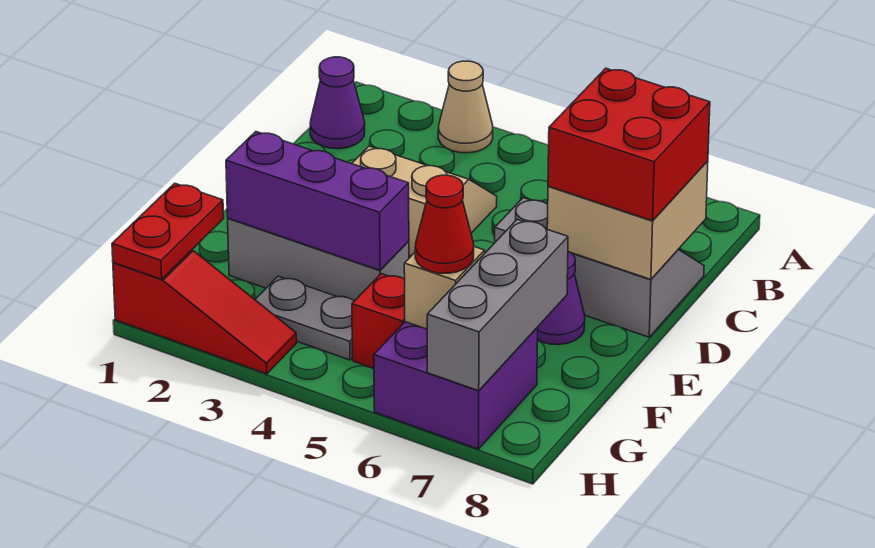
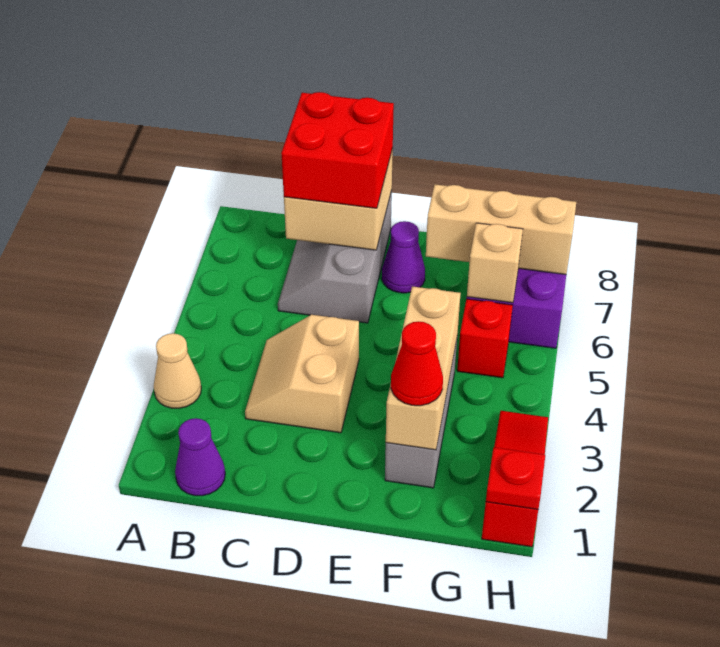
purple 1x3 brick [226,132,409,270] -> tan 1x3 brick [386,286,461,450]
grey 1x3 brick [427,219,568,391] -> tan 1x3 brick [426,184,576,275]
red 1x2 plate [112,183,224,279] -> red 1x1 plate [486,447,545,509]
grey 1x2 plate [255,276,354,360] -> none
red 1x1 cone [415,175,474,273] -> red 1x1 cone moved to [391,321,443,406]

